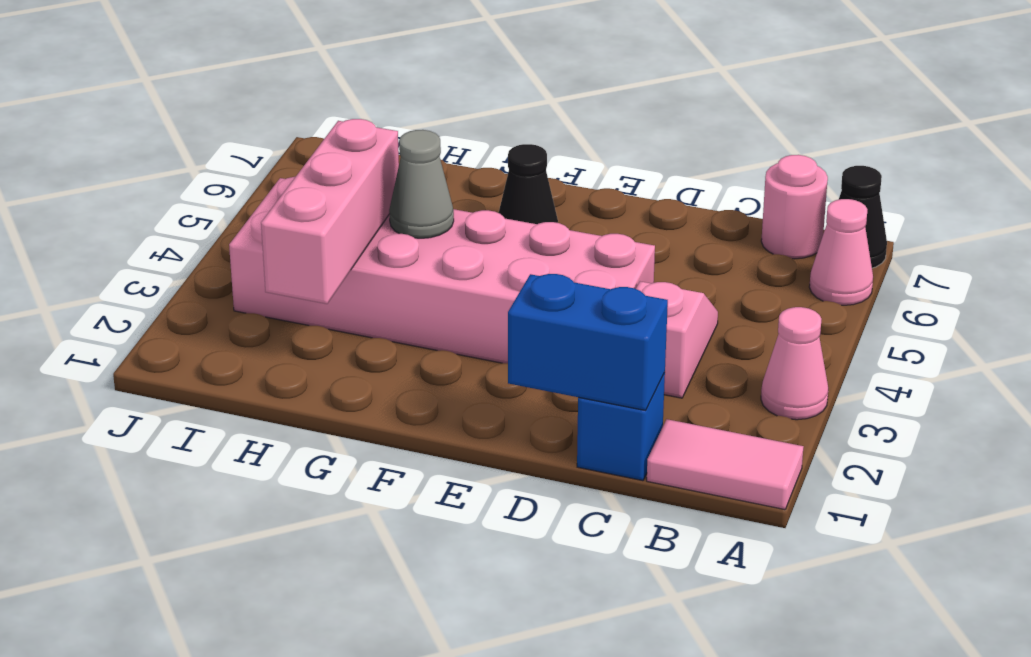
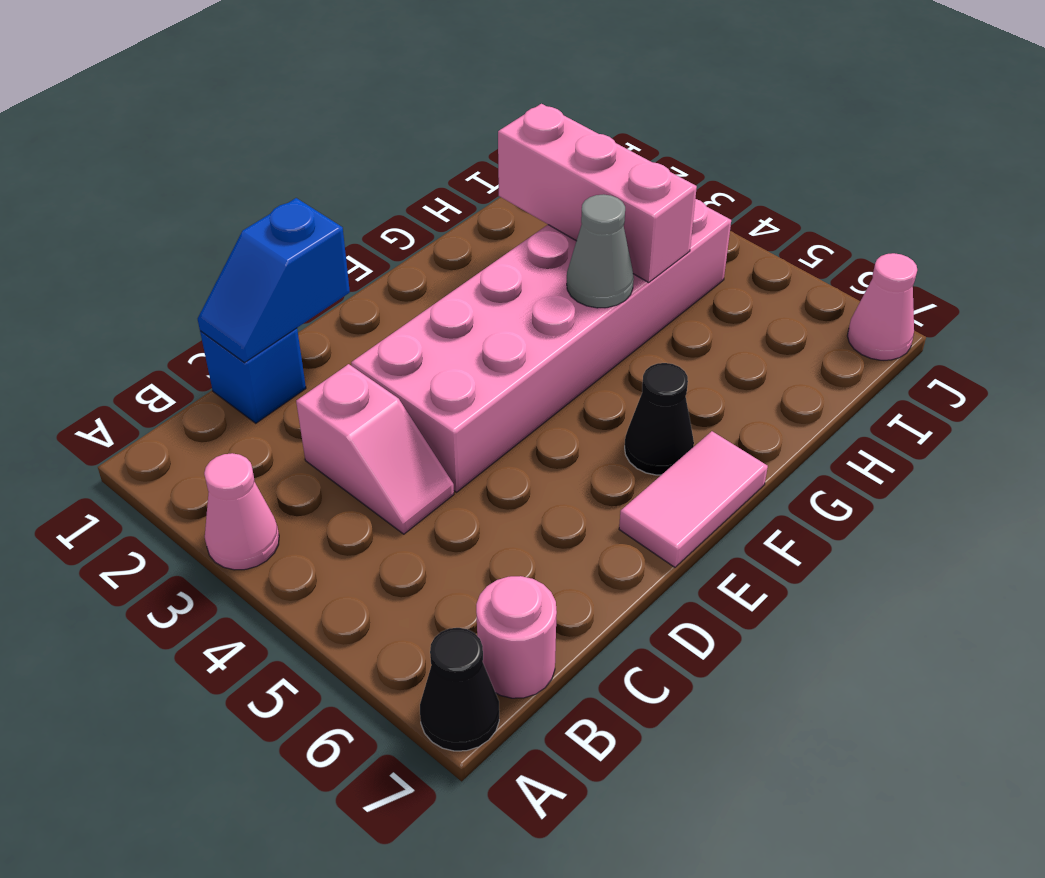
pink 1x2 tile [647,419,803,510] -> pink 1x2 tile moved to [619,431,768,567]
pink 1x1 cone [809,199,873,305] -> pink 1x1 cone moved to [847,253,917,360]
blue 1x2 brick [508,274,668,410] -> blue 1x2 slope [198,198,350,363]

